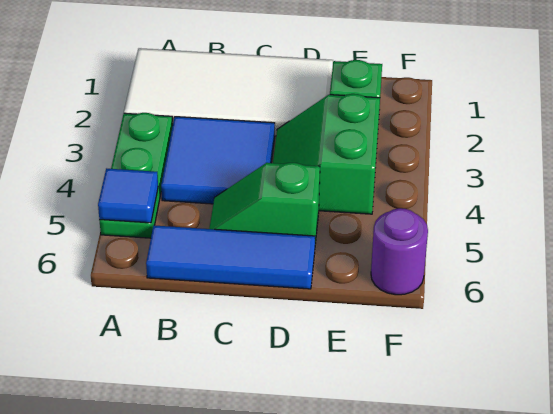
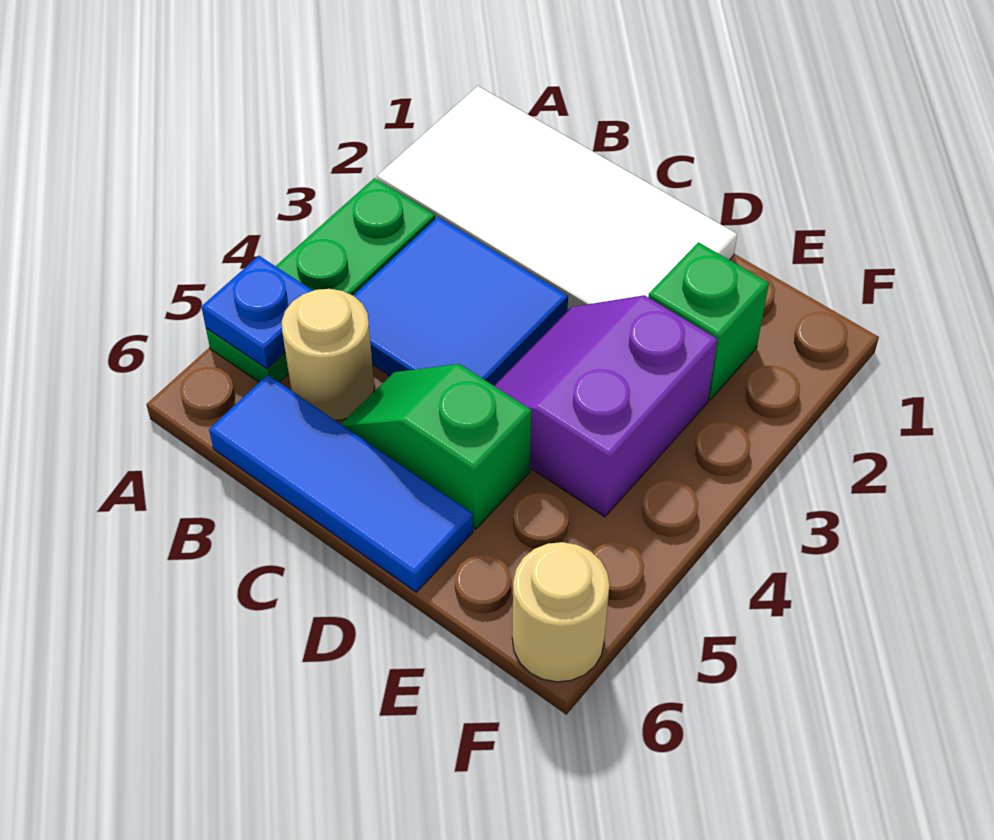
blue 1x1 tile [98,168,158,223] -> blue 1x1 plate [202,256,313,369]
none -> tan 1x1 round brick [282,289,375,420]
green 2x2 slope [273,94,380,214] -> purple 2x2 slope [494,295,718,517]
purple 1x1 round brick [371,208,428,295] -> tan 1x1 round brick [512,542,609,682]

